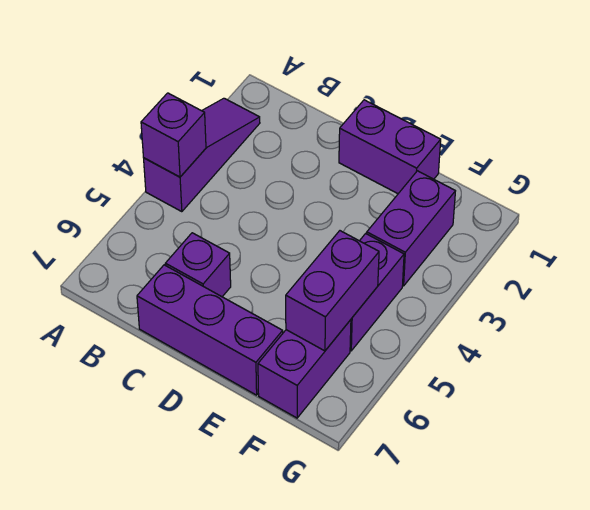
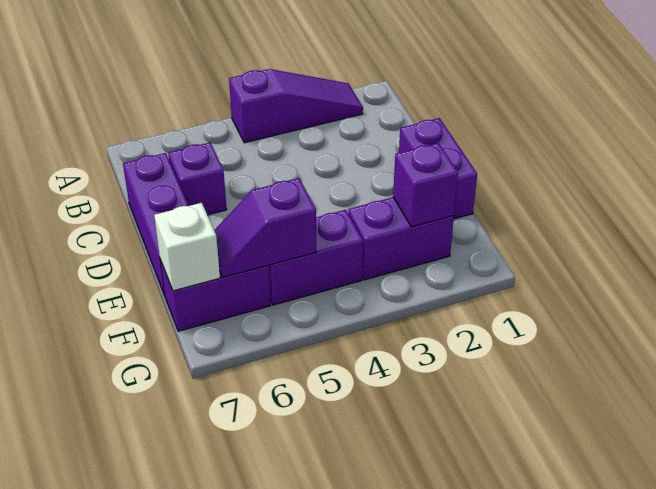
purple 1x1 brick [141,93,206,177] -> purple 1x1 brick moved to [393,143,458,227]
purple 1x2 brick [286,231,379,351] -> purple 1x2 slope [214,178,316,277]
none -> white 1x1 brick [154,203,220,291]

